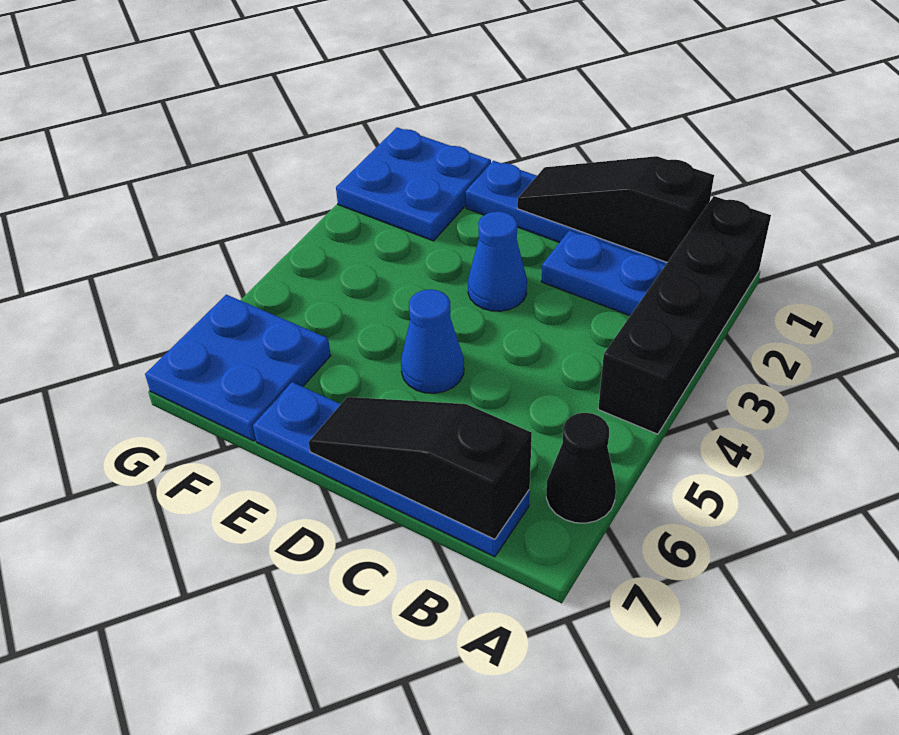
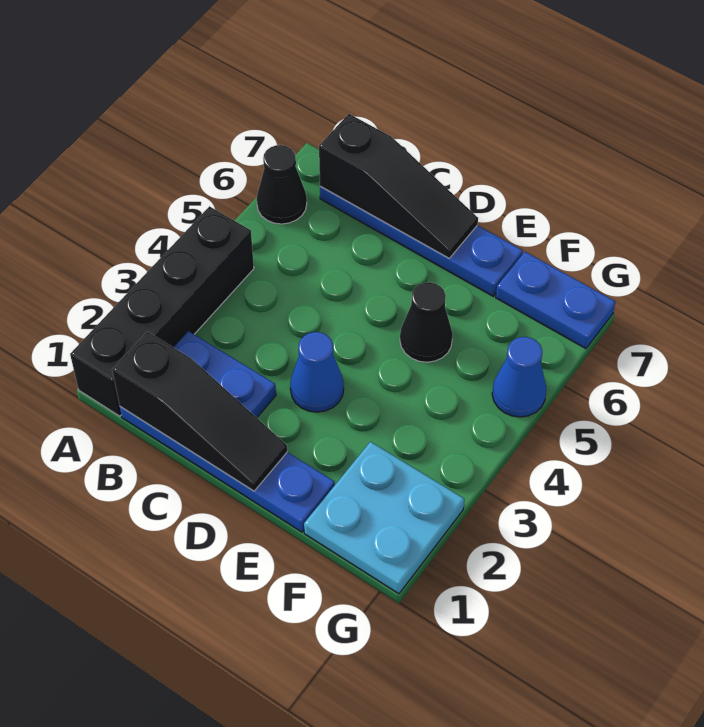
blue 1x1 cone [401,289,464,393] -> blue 1x1 cone moved to [492,337,546,417]
none -> black 1x1 cone [400,282,453,362]
blue 2x2 plate [336,128,491,241] -> cyan 2x2 plate [304,442,464,594]
blue 2x2 plate [145,295,331,441] -> blue 1x2 plate [496,252,615,349]

